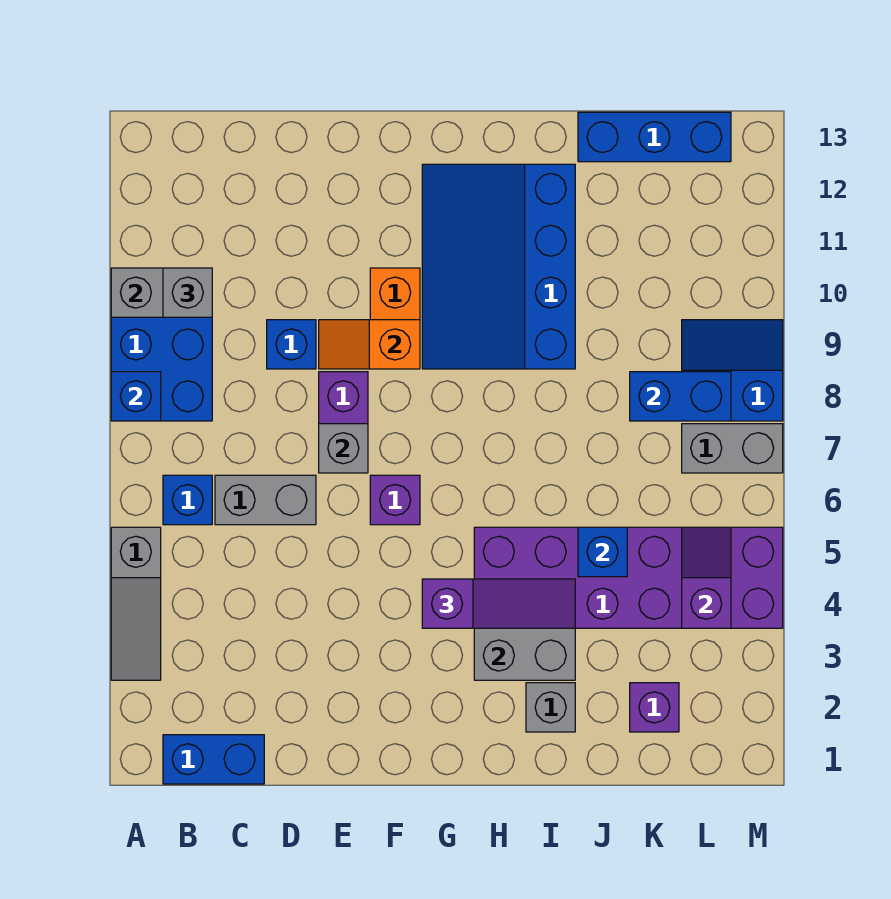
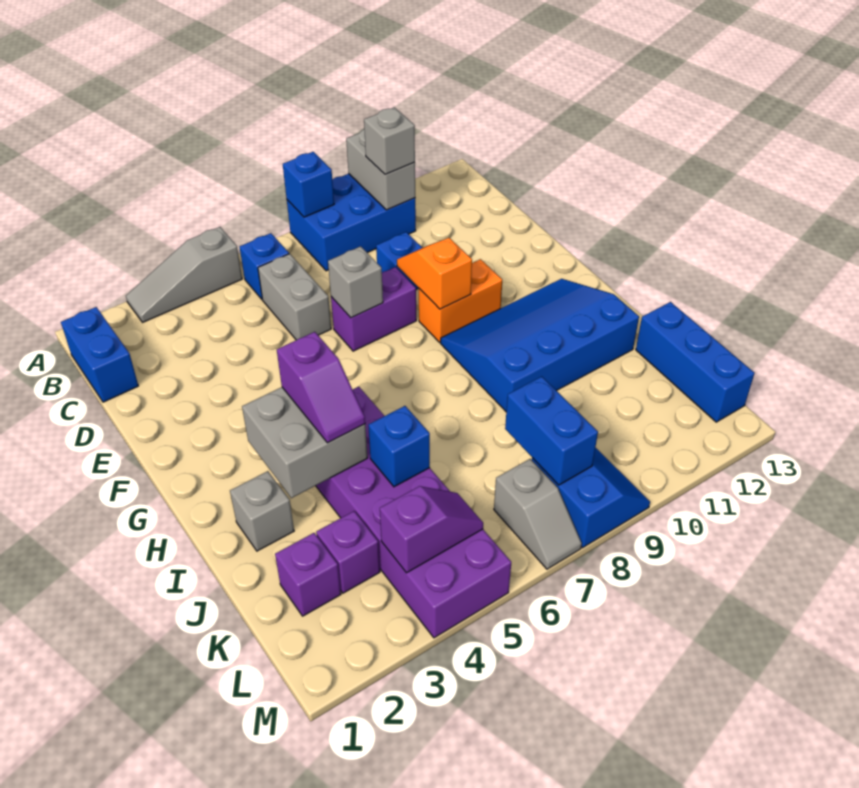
purple 1x1 brick [370,475,420,525] -> purple 1x1 brick moved to [316,511,380,593]
purple 1x3 slope [422,579,575,628] -> purple 1x2 slope [277,332,365,443]
grey 1x2 brick [682,424,783,473] -> grey 1x2 slope [494,459,582,569]

